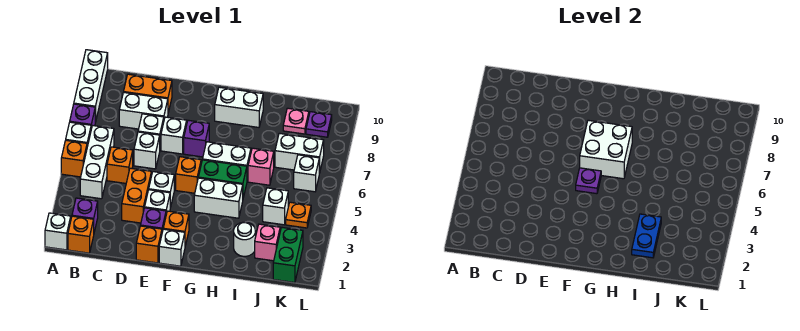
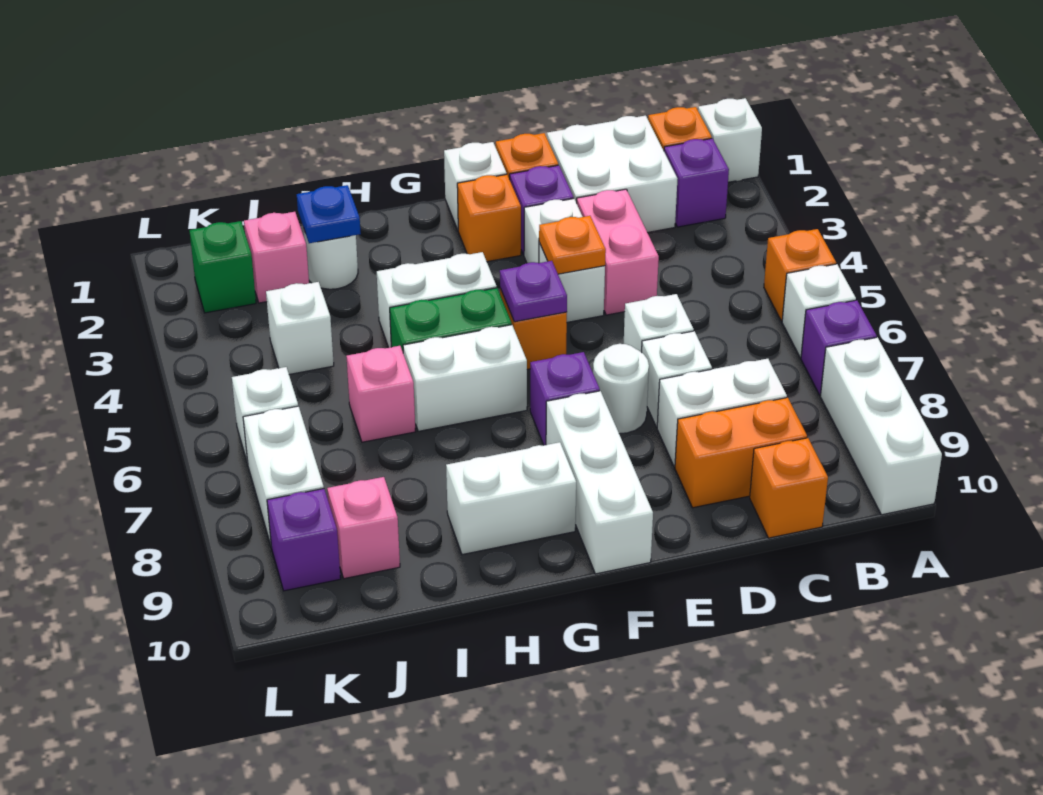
white 1x3 brick [80,126,114,199] -> white 1x3 brick moved to [546,391,653,574]
orange 1x1 brick [107,147,133,183] -> orange 1x1 brick moved to [750,438,828,538]
orange 1x2 brick [122,168,151,223] -> pink 1x2 brick [577,189,659,315]
white 1x1 brick [161,117,187,154] -> white 1x1 round brick [593,344,649,434]
white 2x2 brick [580,120,632,179] -> white 2x2 brick moved to [547,116,678,233]
blue 1x2 plate [632,214,661,258] -> blue 1x1 plate [297,185,361,243]
white 1x2 brick [275,133,324,173] -> white 1x2 brick turned to [243,406,324,545]
pink 1x1 plate [283,108,309,134] -> pink 1x1 brick [327,477,400,579]
green 1x2 brick [273,228,303,283] -> green 1x1 brick [189,221,256,313]
orange 1x1 plate [286,202,311,228] -> orange 1x1 plate moved to [539,216,606,274]
purple 1x1 plate [306,112,332,137] -> purple 1x1 brick [267,489,341,591]

